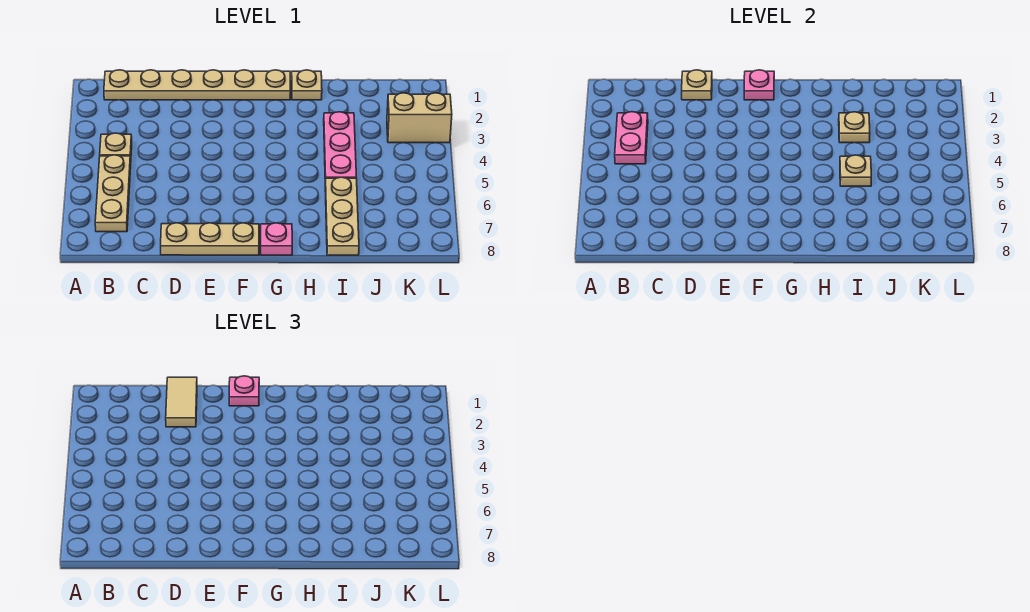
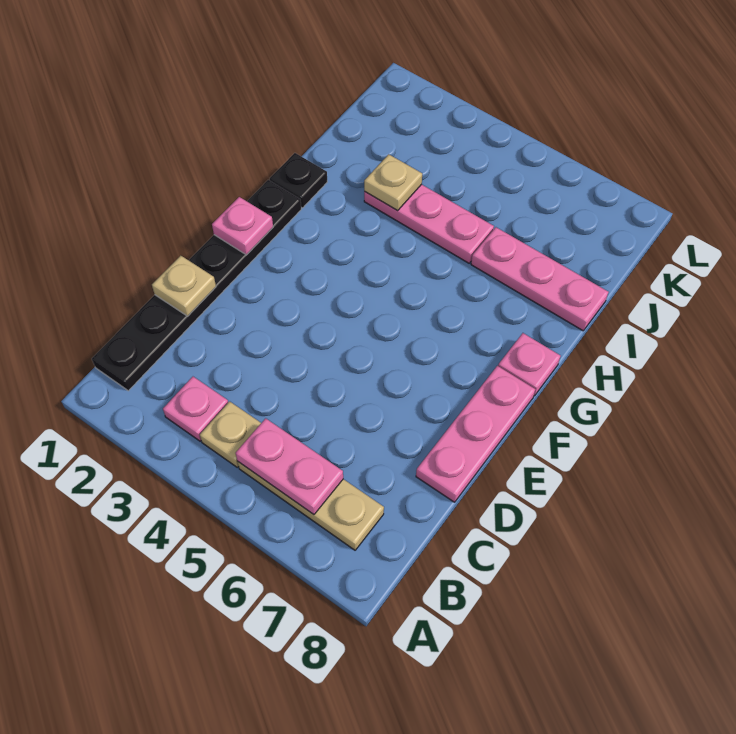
tan 1x6 plate [104,70,291,100] -> black 1x6 plate [92,180,301,391]
pink 1x2 plate [615,112,648,164] -> pink 1x2 plate moved to [236,418,343,514]
tan 1x2 tile [166,377,197,427] -> none
tan 1x3 plate [161,223,259,255] -> pink 1x3 plate [416,366,535,502]
pink 1x1 plate [229,376,259,406] -> pink 1x1 plate moved to [163,377,228,441]
tan 1x1 plate [292,70,322,100] -> black 1x1 plate [270,153,327,208]
tan 1x1 plate [840,155,871,186] -> none
tan 1x3 plate [325,177,359,255] -> pink 1x3 plate [471,227,608,331]
tan 1x2 brick [387,93,452,143] -> none

